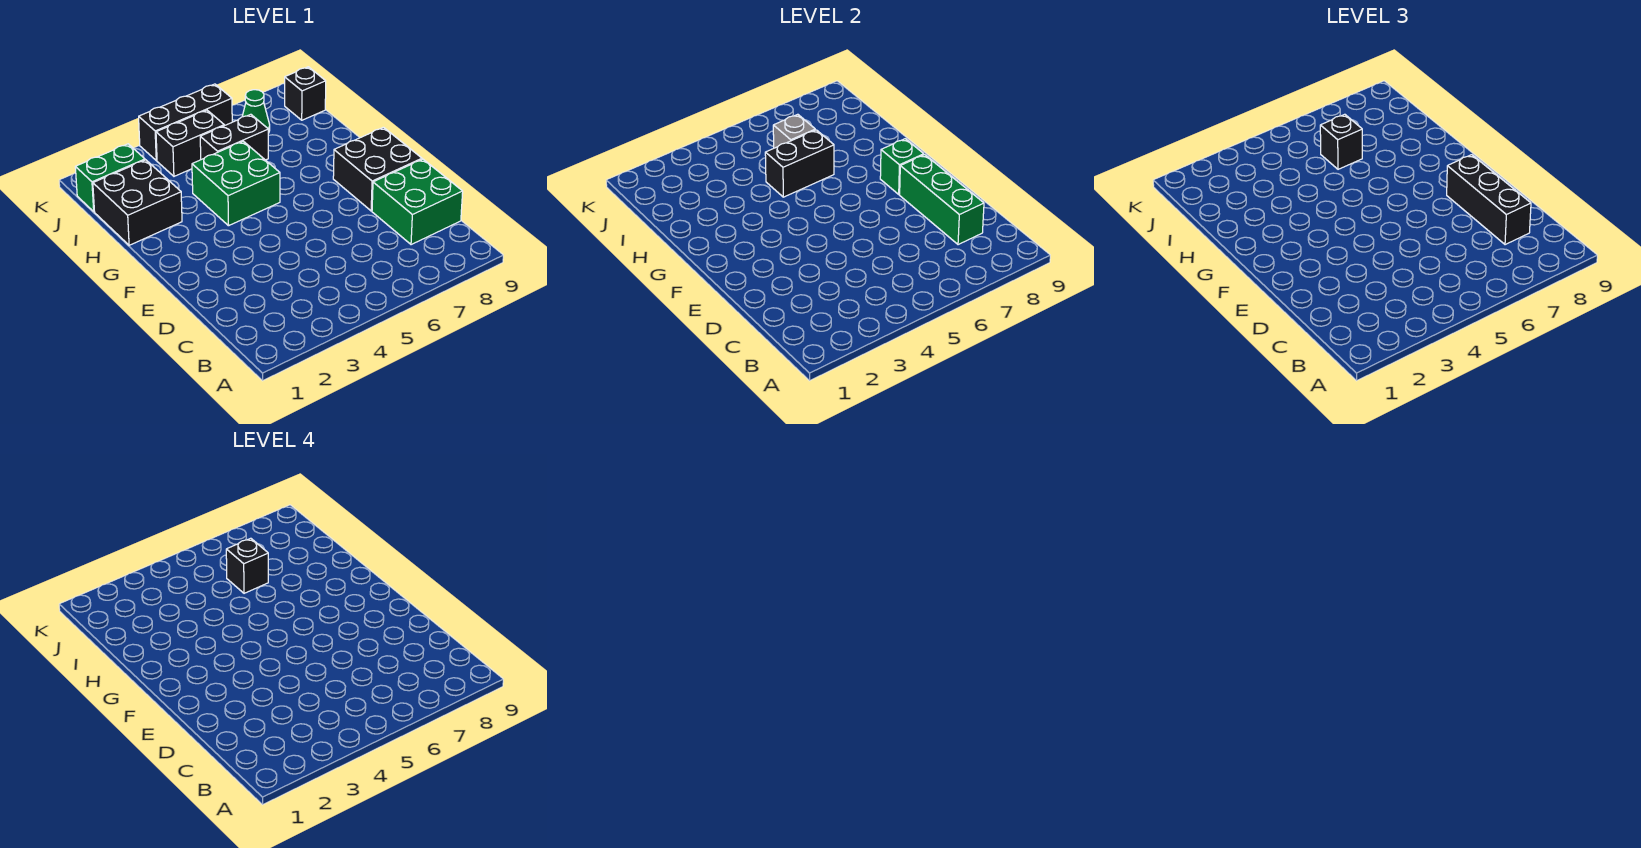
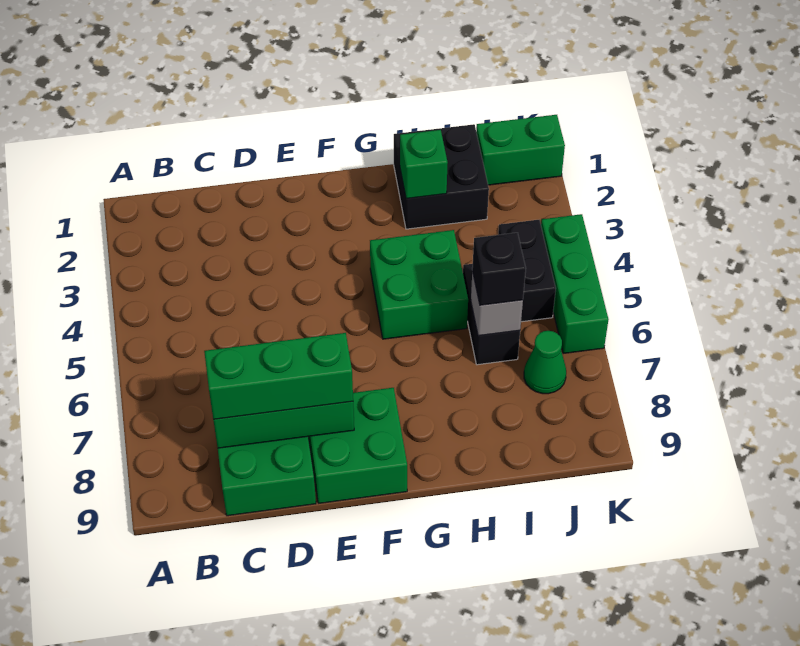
black 1x3 brick [1447,155,1531,245] -> green 1x3 brick [204,333,353,419]
black 2x2 brick [333,127,422,211] -> green 2x2 brick [308,388,407,503]
green 1x1 brick [880,139,924,194] -> green 1x1 brick moved to [400,130,448,199]
black 1x2 brick [765,130,834,197] -> none
black 1x1 brick [226,538,268,593] -> none
green 1x2 brick [75,144,145,211] -> green 1x2 brick turned to [476,115,565,185]
black 1x1 brick [285,67,326,120] -> none
black 1x3 brick [139,84,232,161] -> green 1x3 brick [541,214,608,354]

